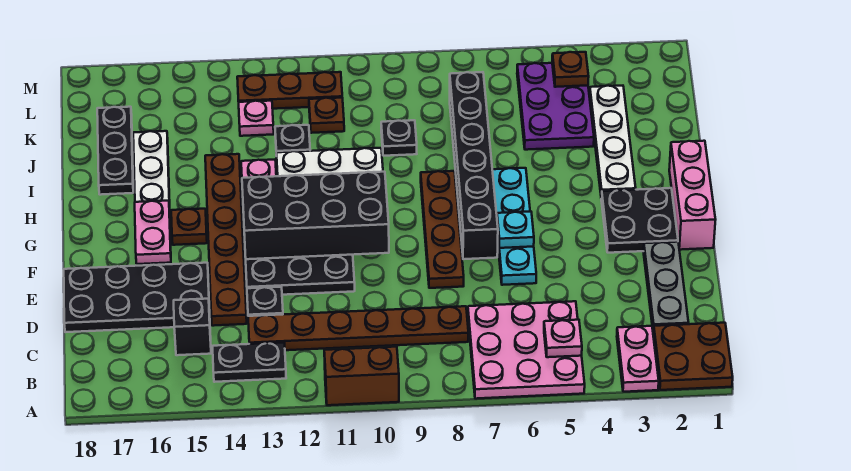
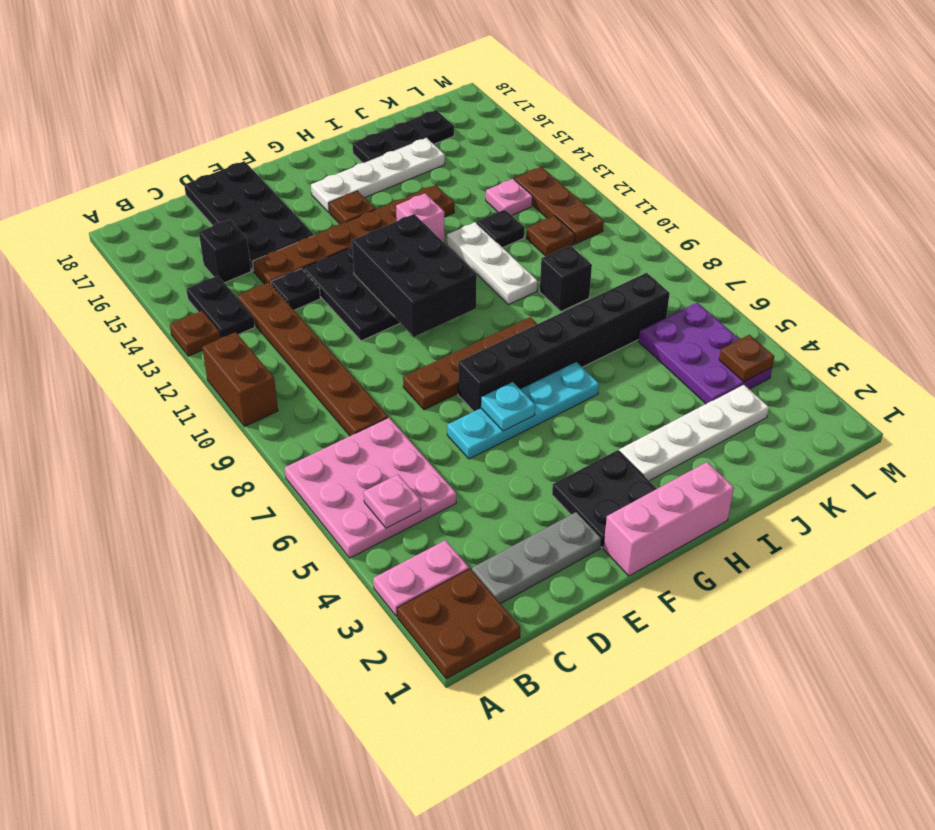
none -> brown 1x1 plate [170,311,220,356]
black 2x4 brick [242,172,389,259] -> black 2x3 brick [352,214,477,337]
pink 1x2 plate [135,201,171,264] -> none
purple 2x3 plate [517,63,594,150] -> purple 2x3 plate turned to [638,302,772,404]
black 1x1 plate [381,120,417,156] -> black 1x1 brick [540,245,592,311]

